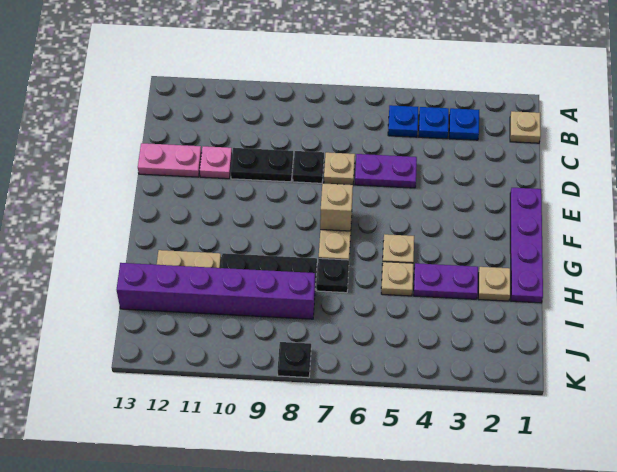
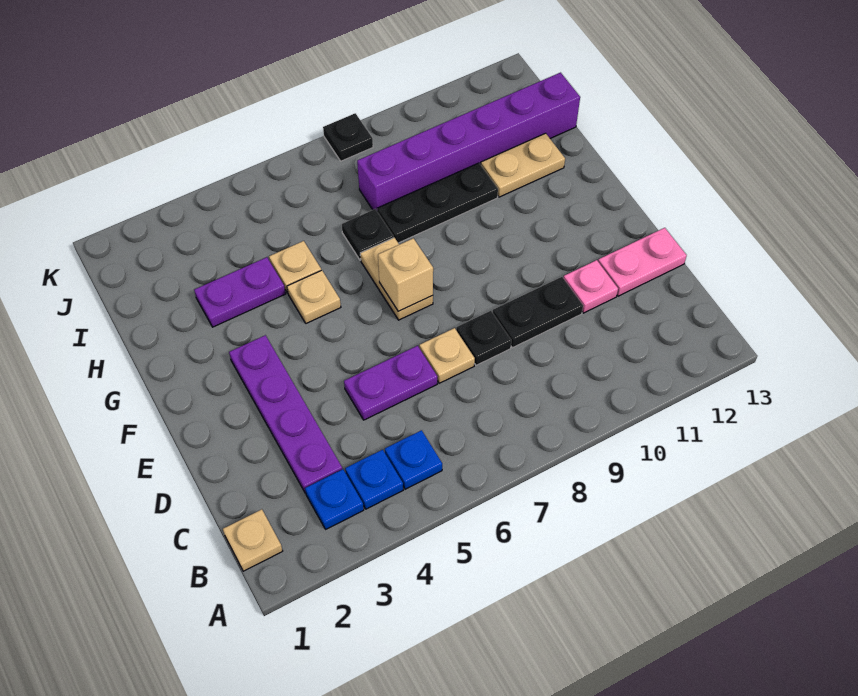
purple 1x4 plate [510,188,543,303] -> purple 1x4 plate moved to [229,335,342,493]
tan 1x1 plate [478,267,510,301] -> none

